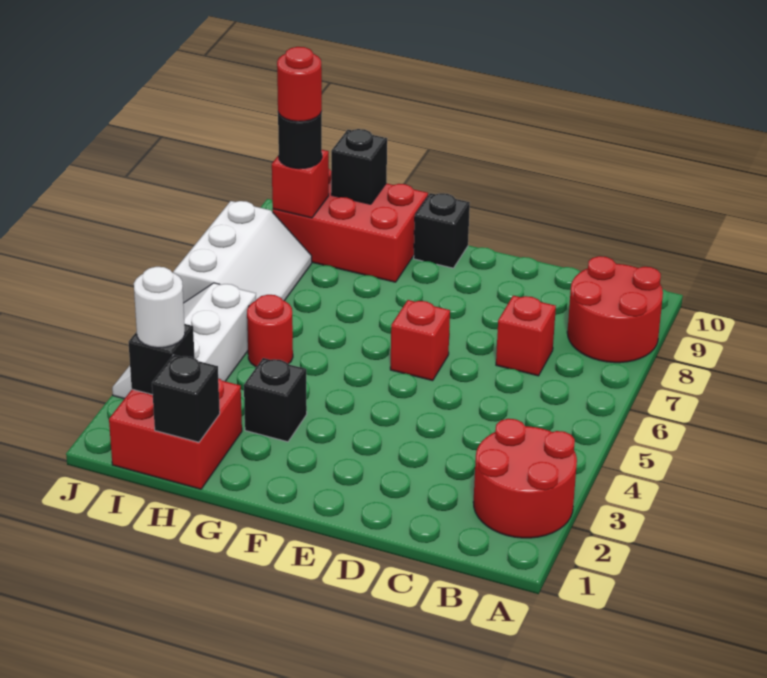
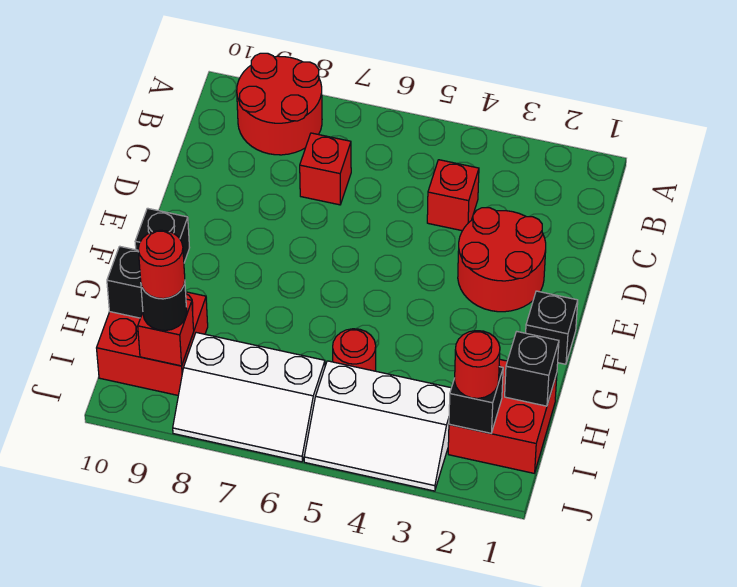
red 2x2 round brick [473,419,577,538] -> red 2x2 round brick moved to [458,208,546,312]
red 1x1 brick [390,300,450,381] -> red 1x1 brick moved to [427,160,479,231]
black 1x1 brick [244,358,307,442] -> black 1x1 brick moved to [526,291,578,364]
red 2x3 brick [273,169,428,282] -> red 2x2 brick [97,292,208,395]
white 1x1 round brick [134,267,185,348] -> red 1x1 round brick [455,331,500,398]
white 2x3 slope [173,201,312,303] -> white 2x3 slope turned to [173,333,325,462]

